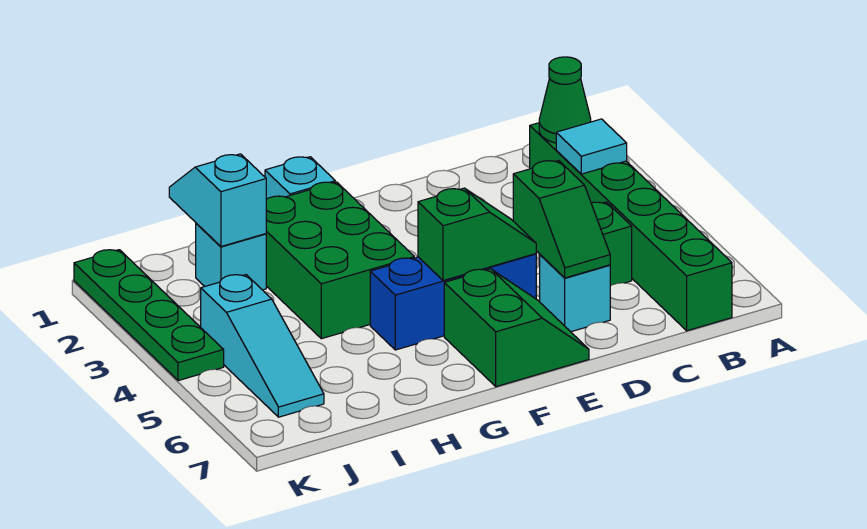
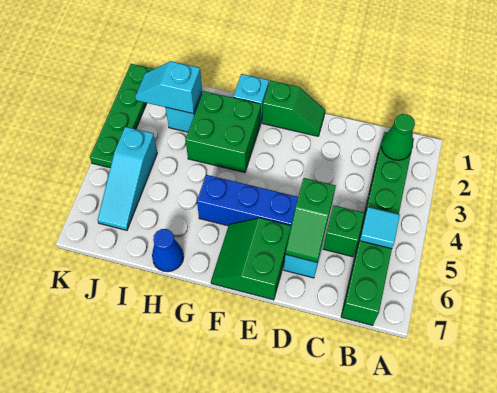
cyan 1x1 tile [556,119,627,174] -> cyan 1x1 tile moved to [360,207,400,249]
green 1x2 slope [418,188,536,281] -> green 1x2 slope moved to [262,80,325,136]
green 2x2 slope [444,269,589,387] -> green 2x2 slope turned to [211,218,291,300]
green 2x3 brick [266,182,414,339] -> green 2x2 brick [186,91,261,172]
none -> blue 1x1 cone [152,229,184,272]
cyan 1x2 slope [169,154,266,247] -> cyan 1x2 slope turned to [135,61,202,114]

